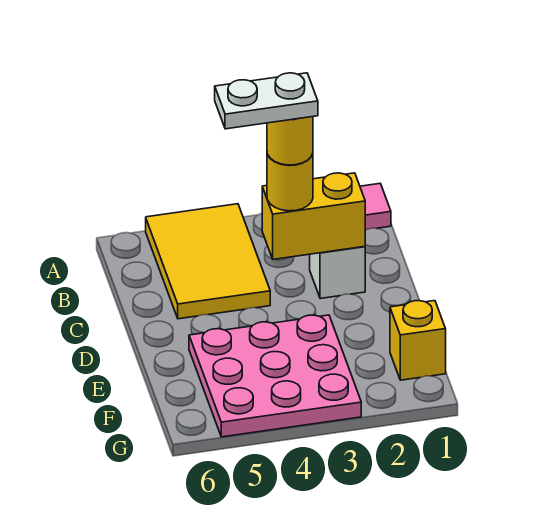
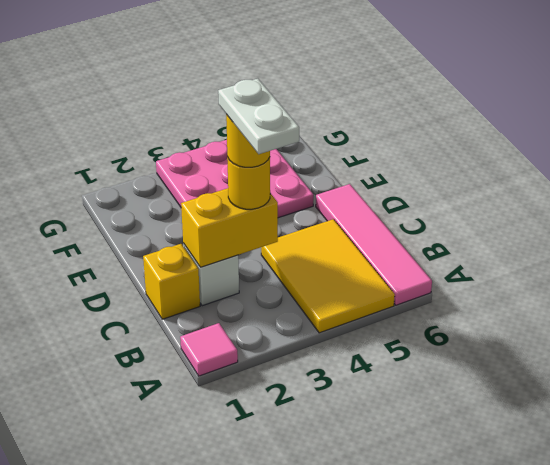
none -> pink 1x4 tile [316,184,432,305]
white 1x2 plate [215,73,318,129] -> white 1x2 plate turned to [218,79,299,154]
yellow 1x1 brick [390,301,446,380] -> yellow 1x1 brick moved to [143,244,200,319]

